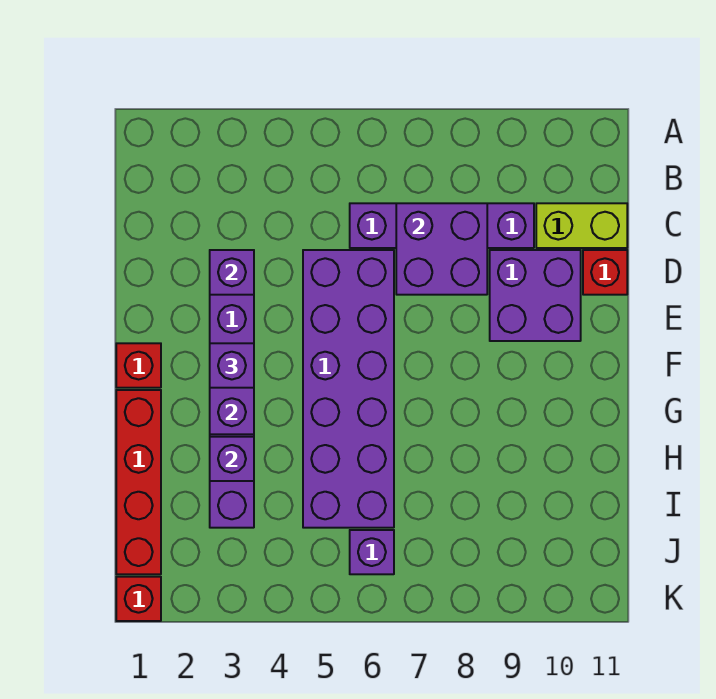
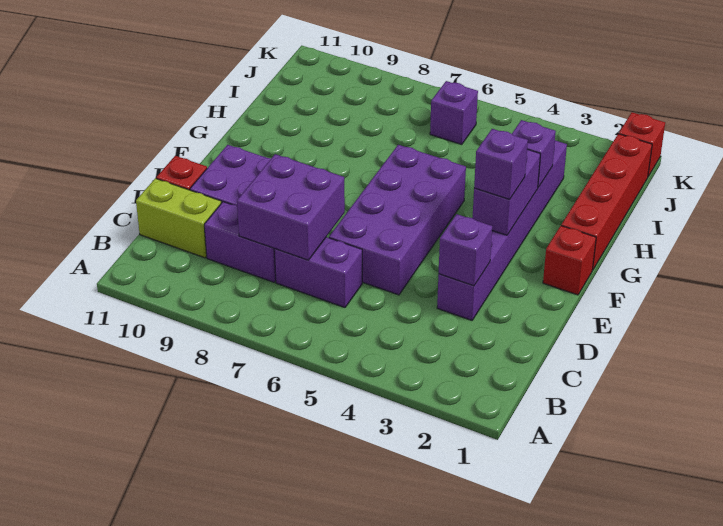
purple 2x6 brick [303,250,394,528] -> purple 2x4 brick [329,145,466,295]

